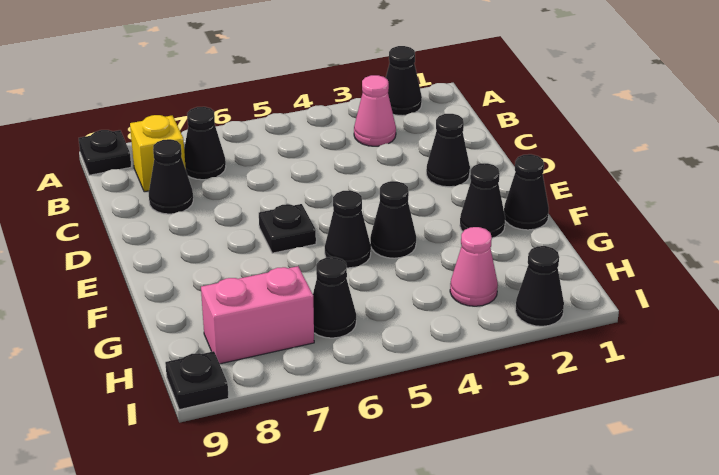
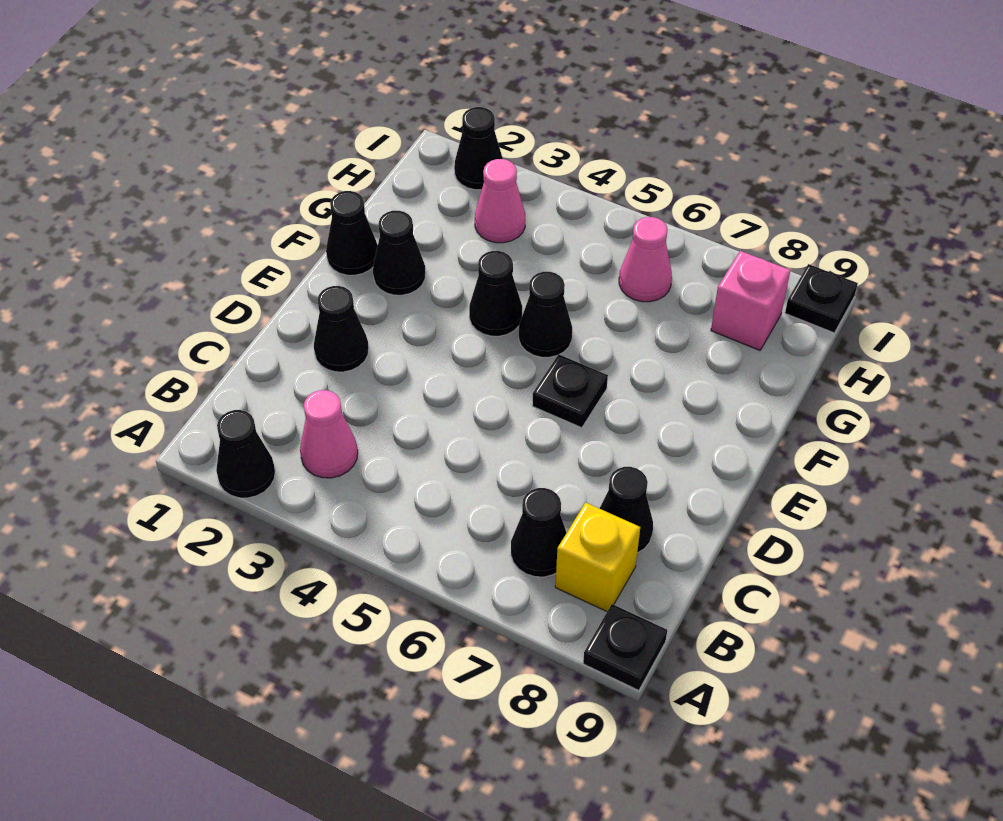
black 1x1 cone [313,257,356,338] -> pink 1x1 cone [619,217,672,302]
pink 1x2 brick [201,266,314,364] -> pink 1x1 brick [711,251,790,350]

